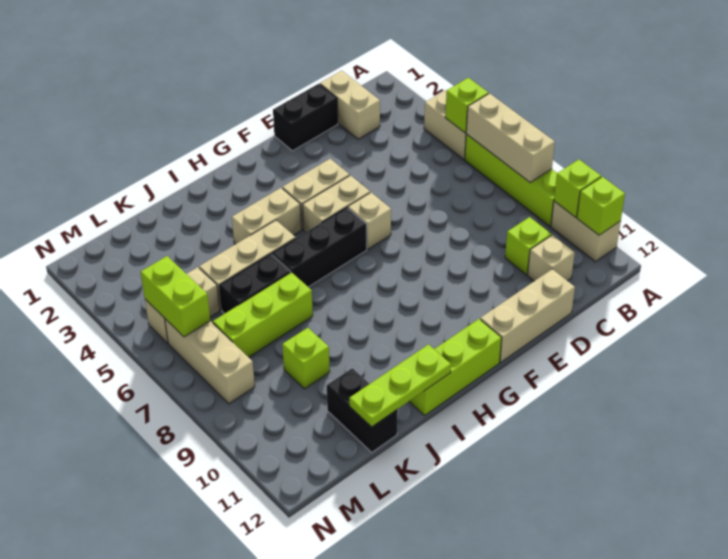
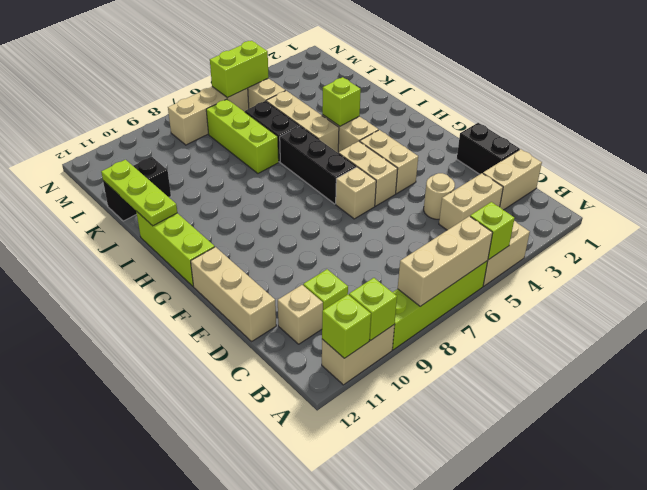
none -> tan 1x2 brick [439,173,503,230]
none -> tan 1x1 round brick [424,173,455,219]
lime 1x1 brick [282,328,330,389] -> lime 1x1 brick moved to [322,77,361,126]

